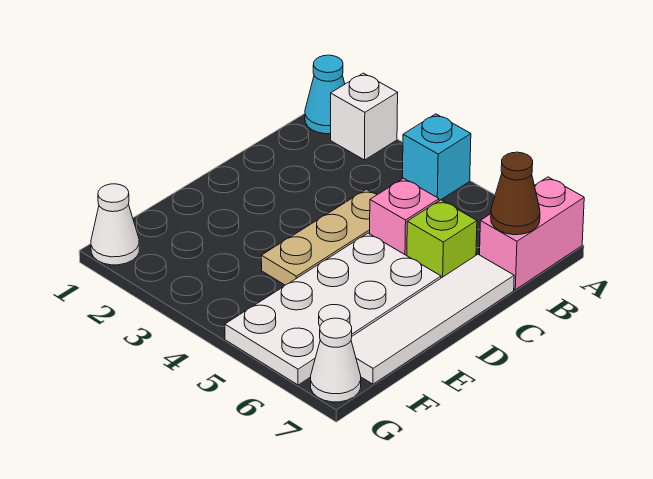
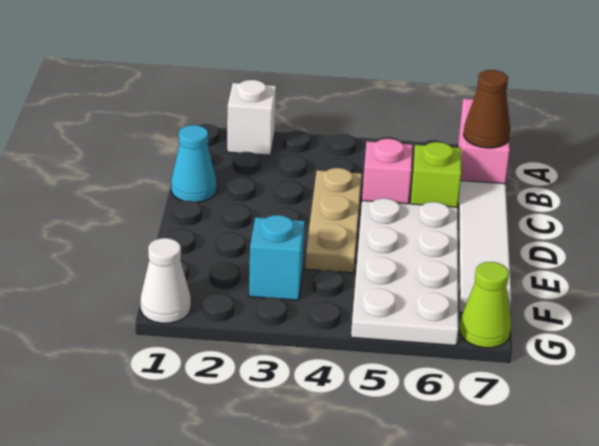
cyan 1x1 cone [305,55,345,134] -> cyan 1x1 cone moved to [171,125,217,202]
cyan 1x1 brick [403,114,471,201] -> cyan 1x1 brick moved to [249,215,305,300]
white 1x1 cone [311,318,361,402] -> lime 1x1 cone [459,262,511,348]

